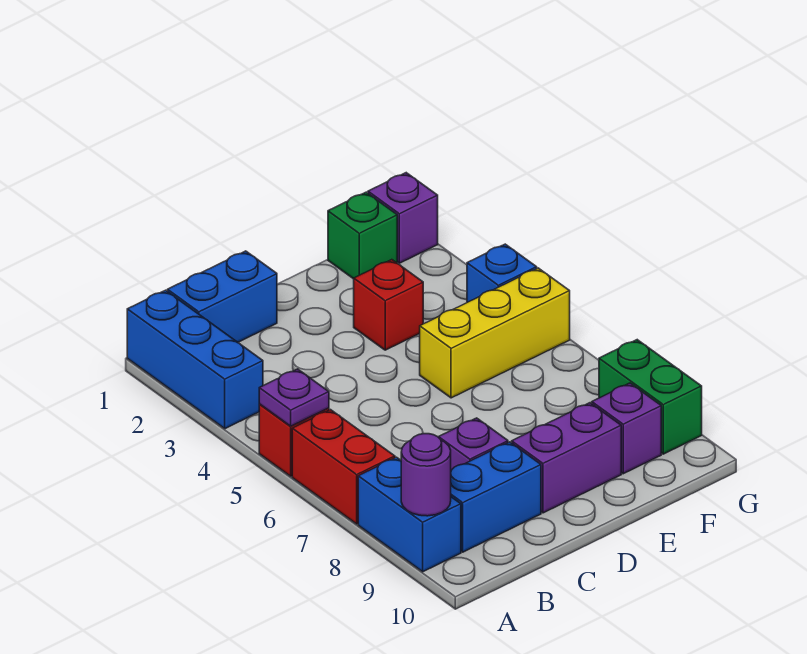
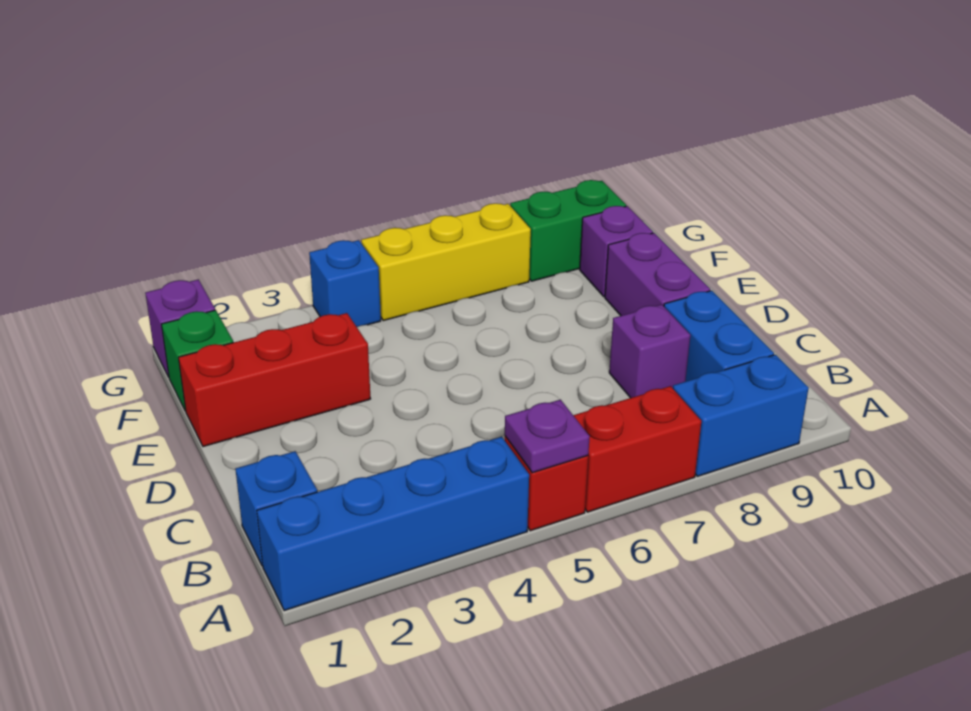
blue 1x3 brick [127,290,263,429] -> blue 1x4 brick [257,437,529,611]
purple 1x1 round brick [401,434,451,516] -> none
blue 1x2 brick [167,251,277,342] -> blue 1x1 brick [235,451,317,566]
red 1x1 brick [354,260,423,350] -> red 1x3 brick [178,313,371,447]
yellow 1x3 brick [420,268,570,398] -> yellow 1x3 brick turned to [361,203,531,321]

